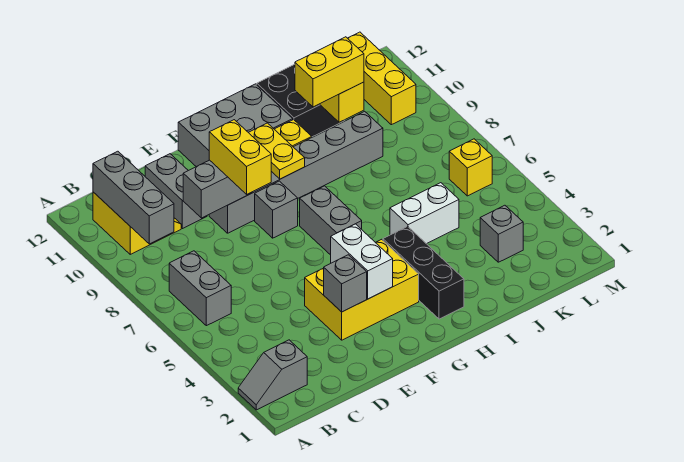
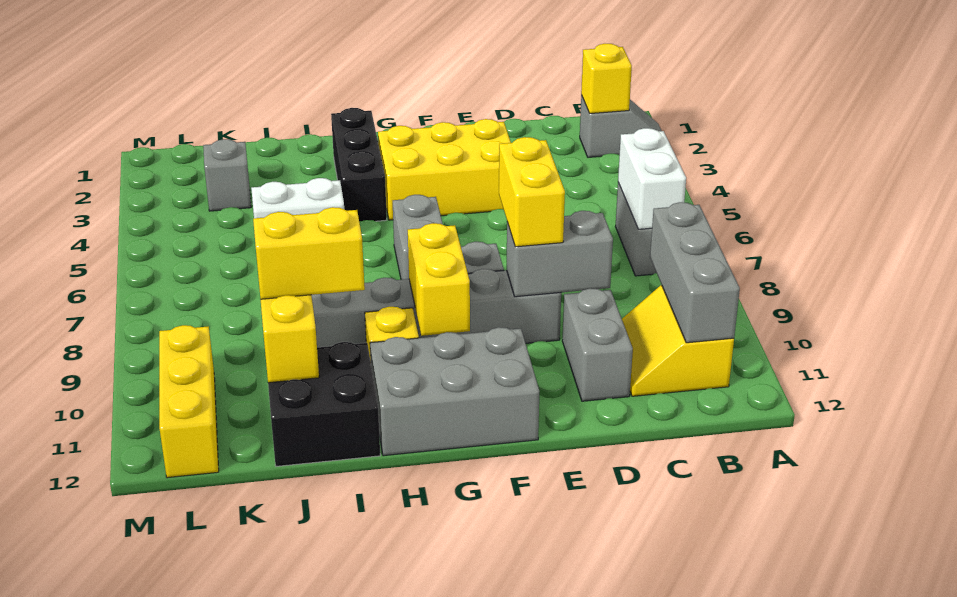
grey 1x1 brick [323,255,367,312] -> none
white 1x2 brick [331,224,393,299] -> white 1x2 brick moved to [618,128,686,229]
yellow 1x2 plate [248,123,305,179] -> yellow 1x2 brick [408,223,470,336]
yellow 1x1 brick [449,139,492,196] -> yellow 1x1 brick moved to [581,44,632,114]

